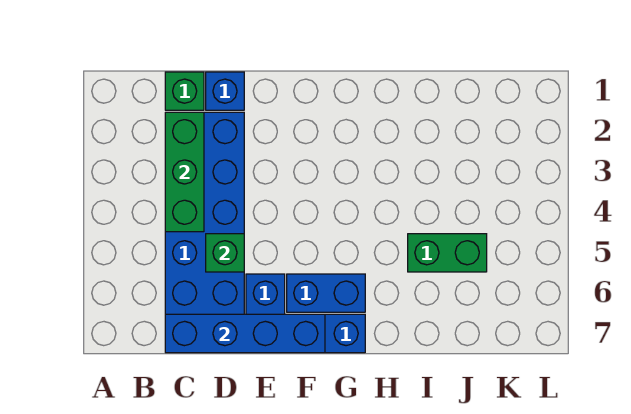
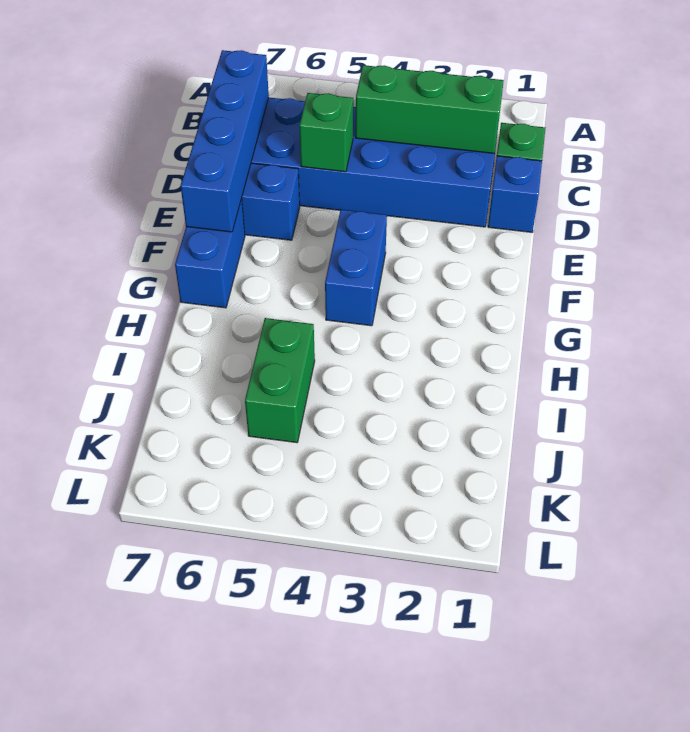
blue 1x2 brick [287,274,365,312] -> blue 1x2 brick moved to [325,209,387,326]

